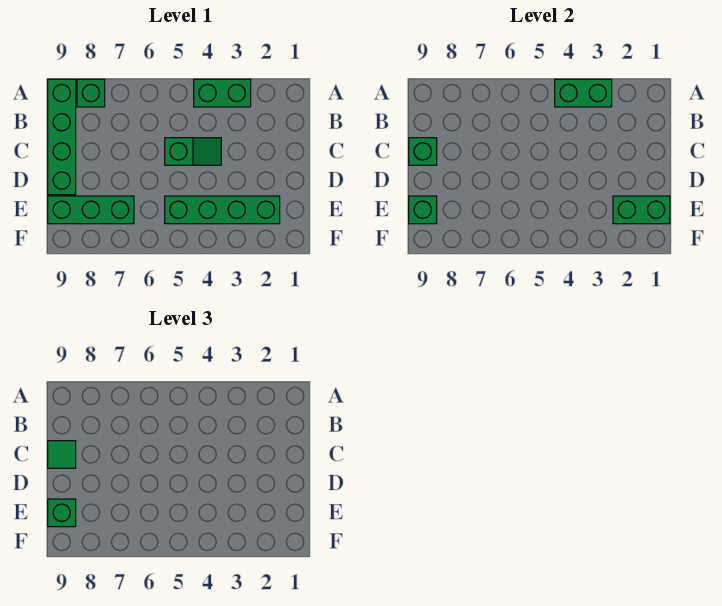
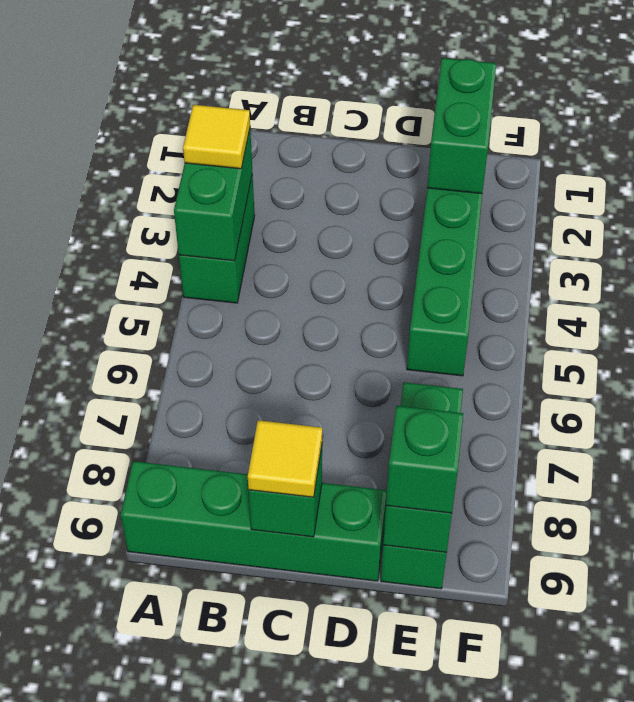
none -> yellow 1x1 tile [183,105,250,169]
green 1x1 brick [77,79,105,107] -> none
green 1x2 slope [165,138,221,165] -> none
green 1x1 tile [48,441,76,468] -> yellow 1x1 tile [248,420,322,497]

